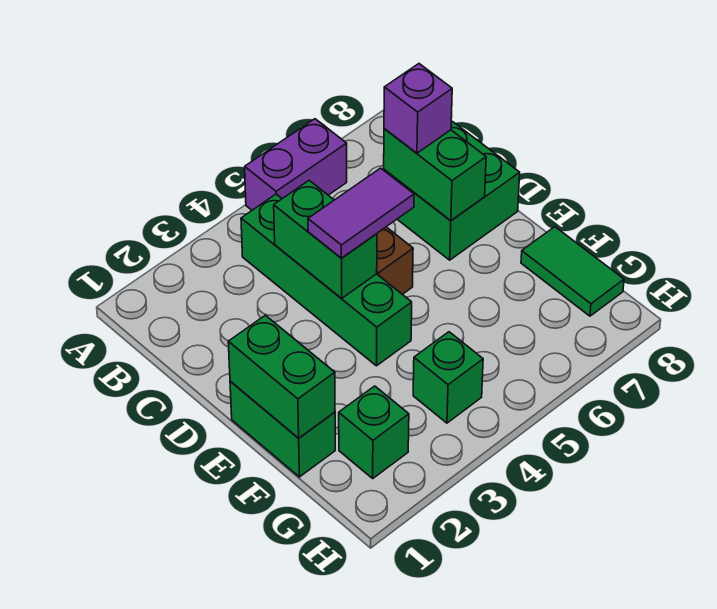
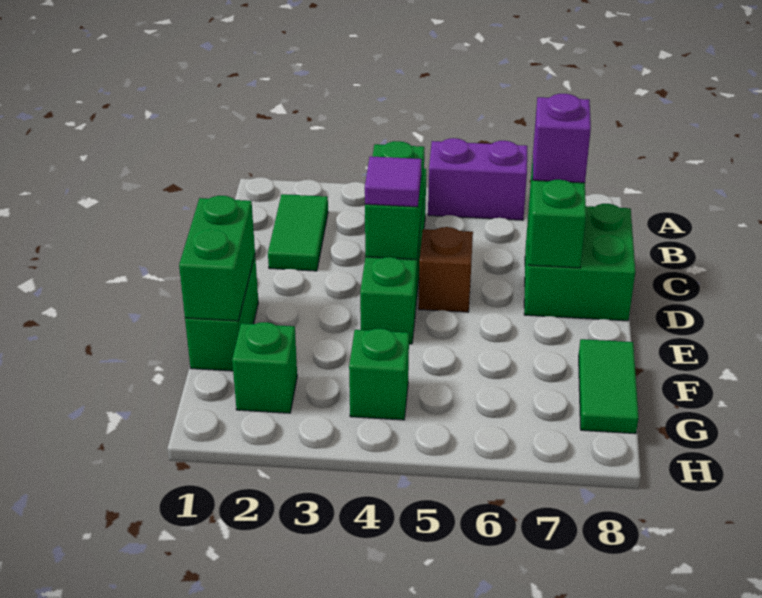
none -> green 1x2 tile [268,194,328,271]
purple 1x2 tile [308,168,414,258] -> purple 1x1 tile [365,156,422,207]

